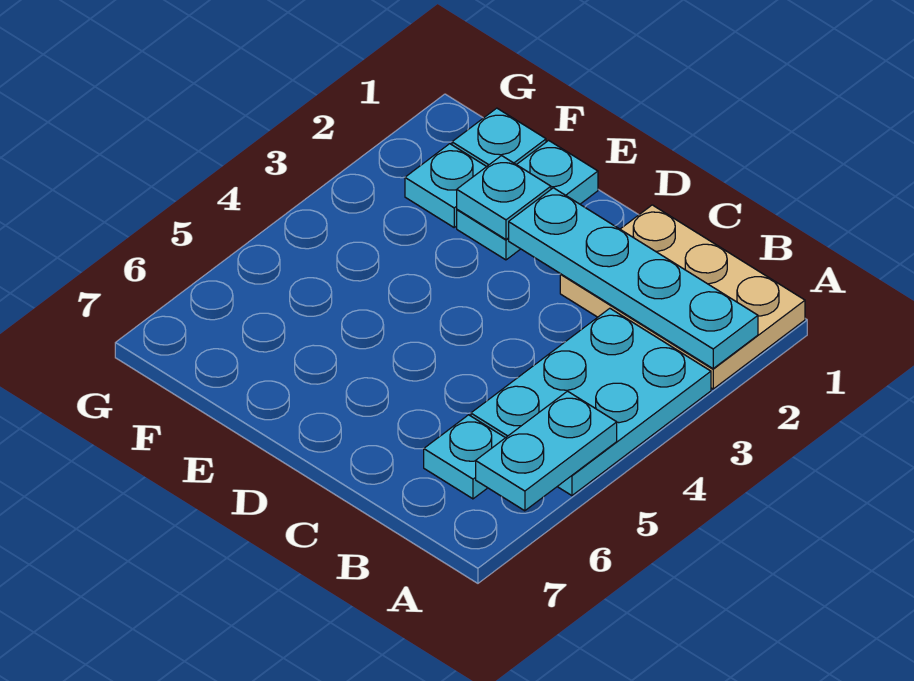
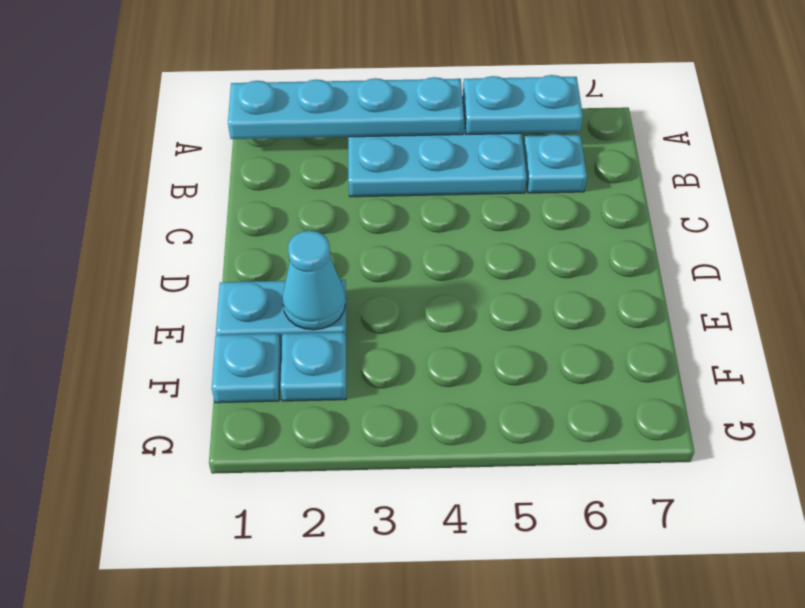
tan 2x3 plate [560,205,805,389] -> none
cyan 1x4 plate [509,188,758,369] -> cyan 1x4 plate turned to [228,77,464,139]
cyan 1x1 plate [457,156,551,239] -> cyan 1x1 cone [282,231,345,330]

